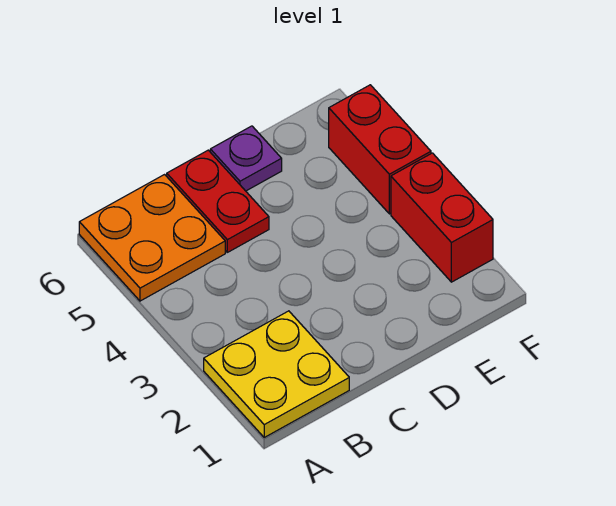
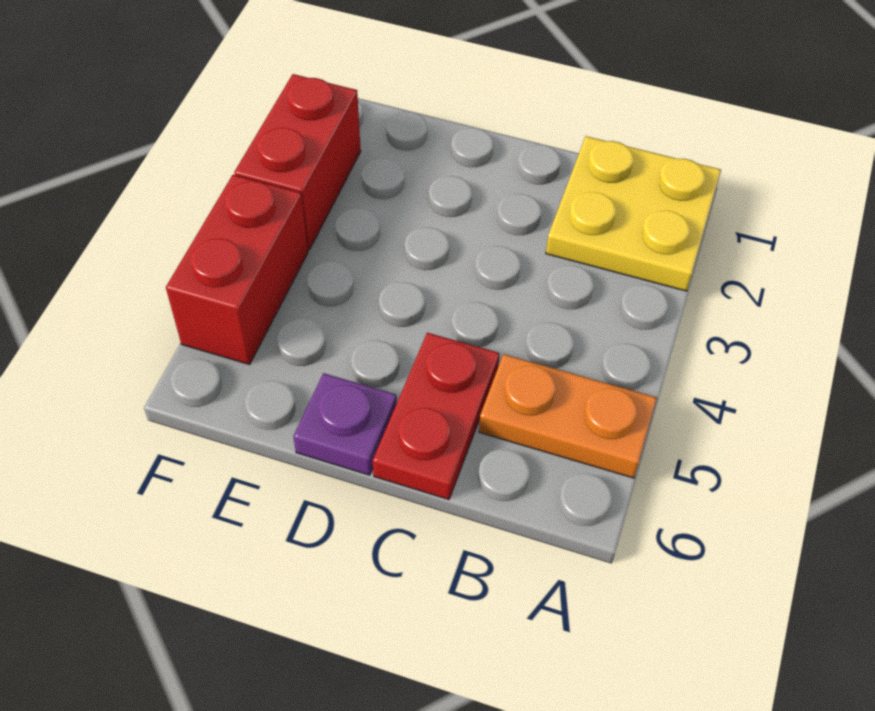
orange 2x2 plate [79,175,225,301] -> orange 1x2 plate [479,354,657,478]

